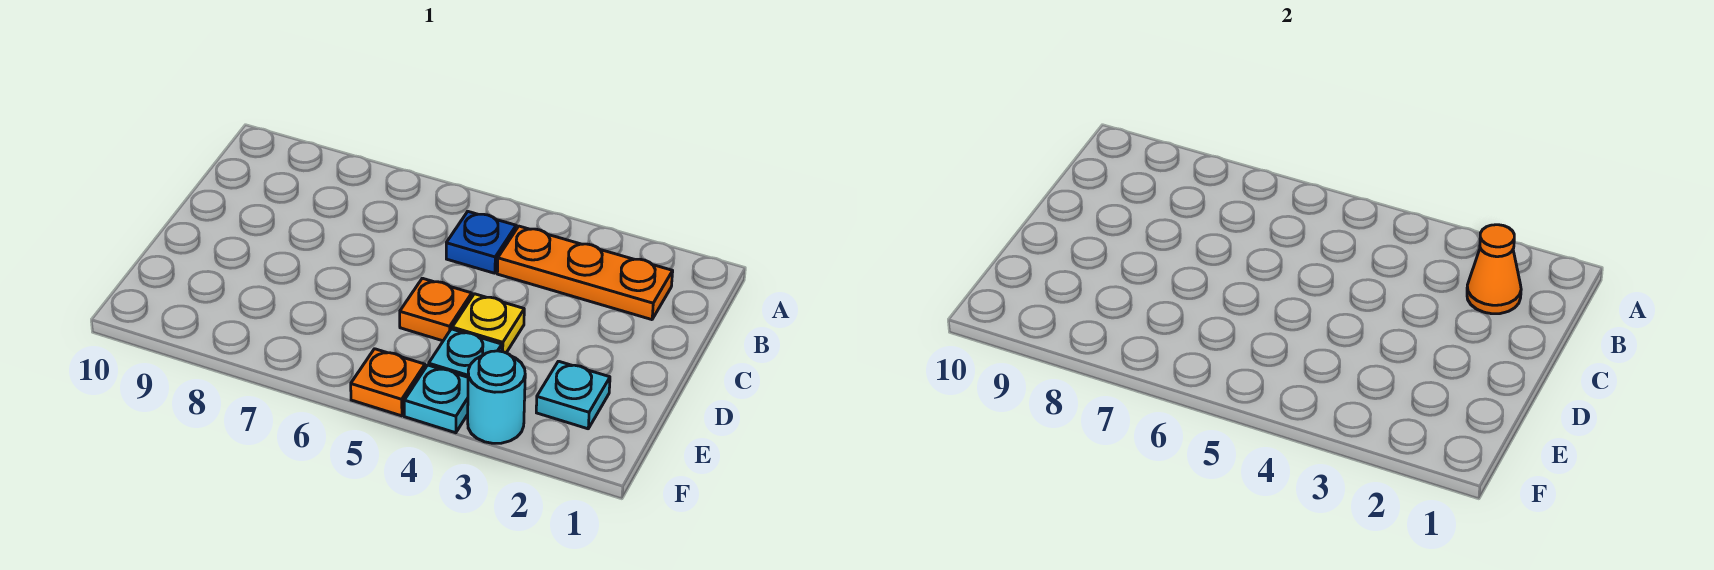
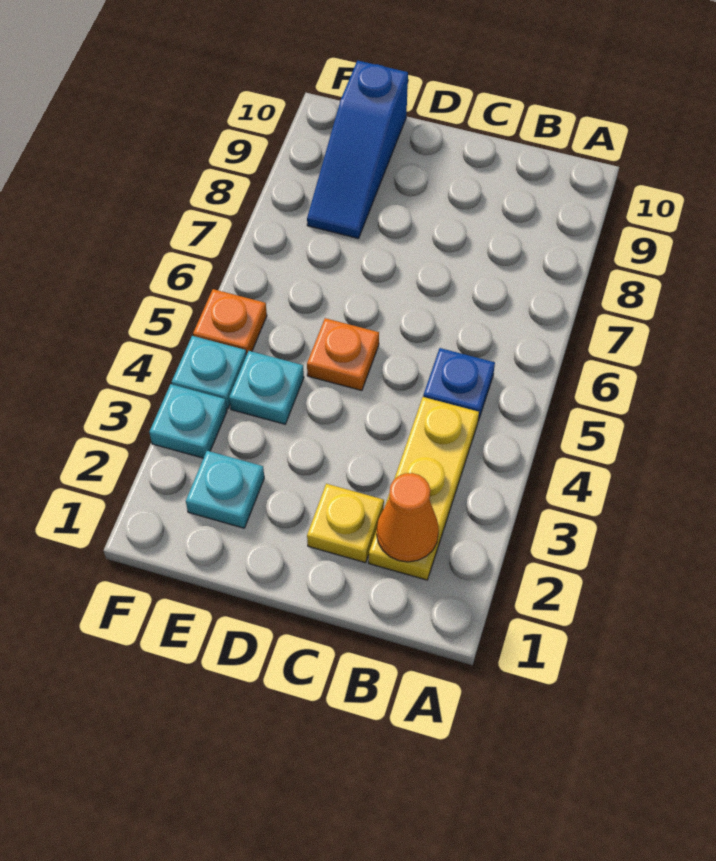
orange 1x3 plate [497,226,673,320] -> yellow 1x3 plate [369,397,479,580]
yellow 1x1 plate [452,294,524,353] -> yellow 1x1 plate moved to [307,484,384,563]
none -> blue 1x3 slope [307,60,408,239]
cyan 1x1 round brick [468,351,525,443] -> cyan 1x1 plate [149,384,227,458]

